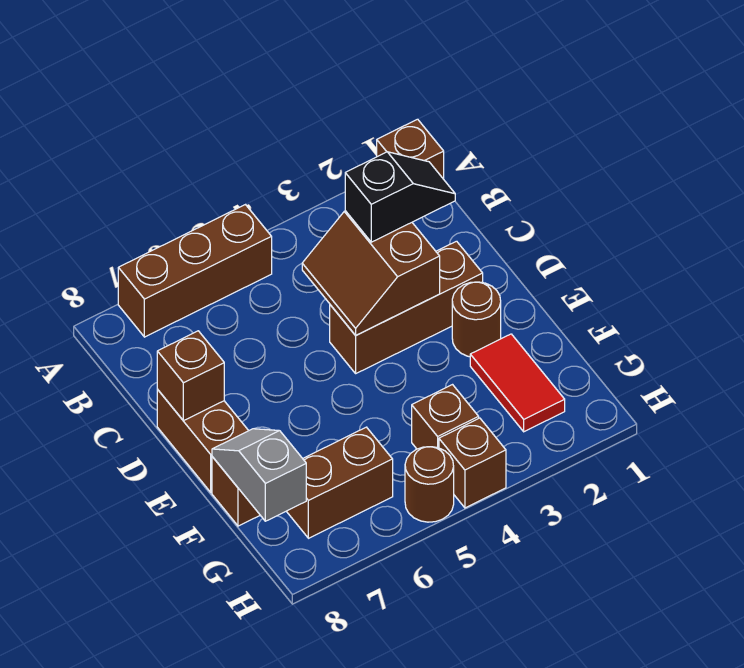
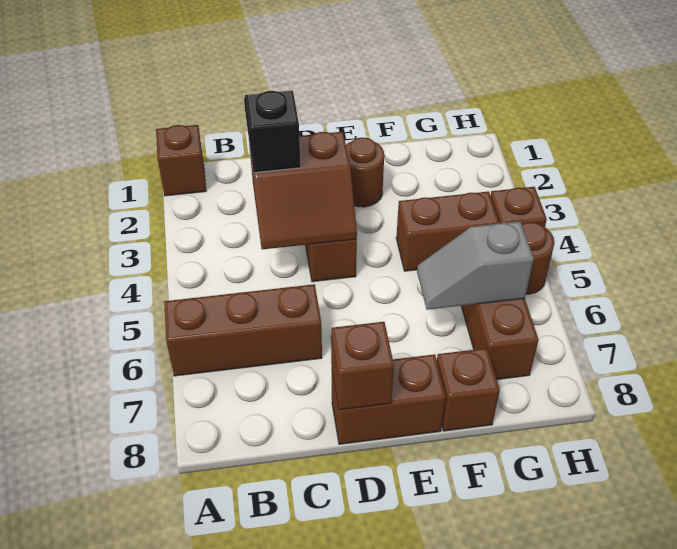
brown 1x3 brick [118,205,272,337] -> brown 1x3 brick turned to [164,284,322,376]
red 1x2 tile [470,334,565,432] -> none
grey 1x2 slope [212,429,306,521] -> grey 1x2 slope moved to [417,221,534,310]
brown 1x1 brick [412,385,479,449] -> brown 1x2 brick [396,191,499,271]

